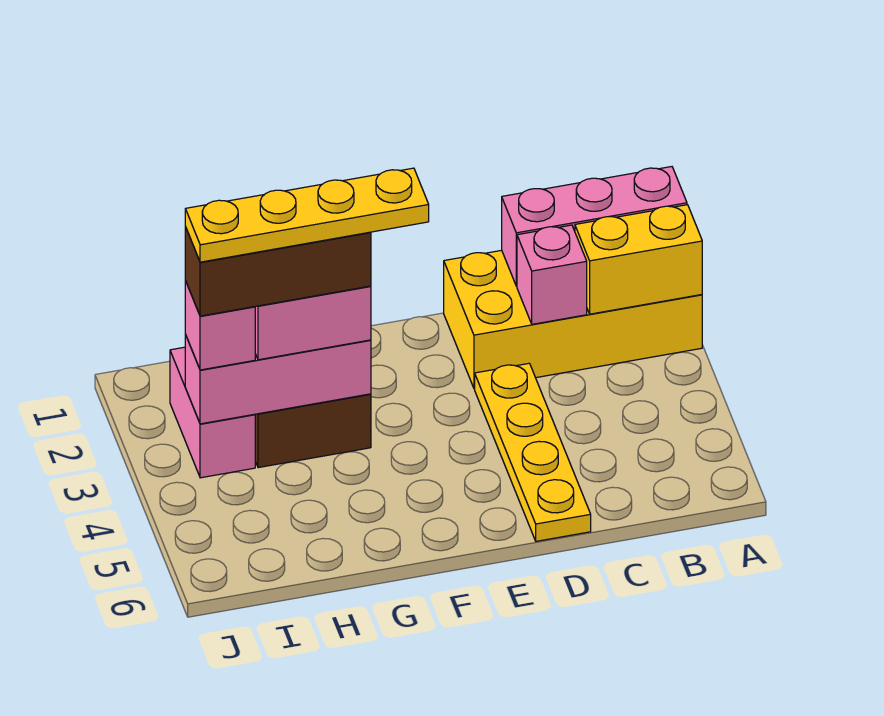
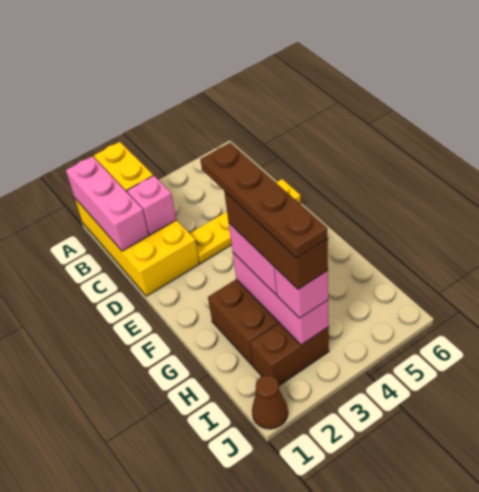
yellow 1x4 plate [185,168,429,262] -> brown 1x4 plate [200,143,327,258]
pink 1x2 brick [170,347,255,478] -> brown 1x2 brick [250,323,329,386]
none -> brown 1x1 cone [252,375,288,429]

